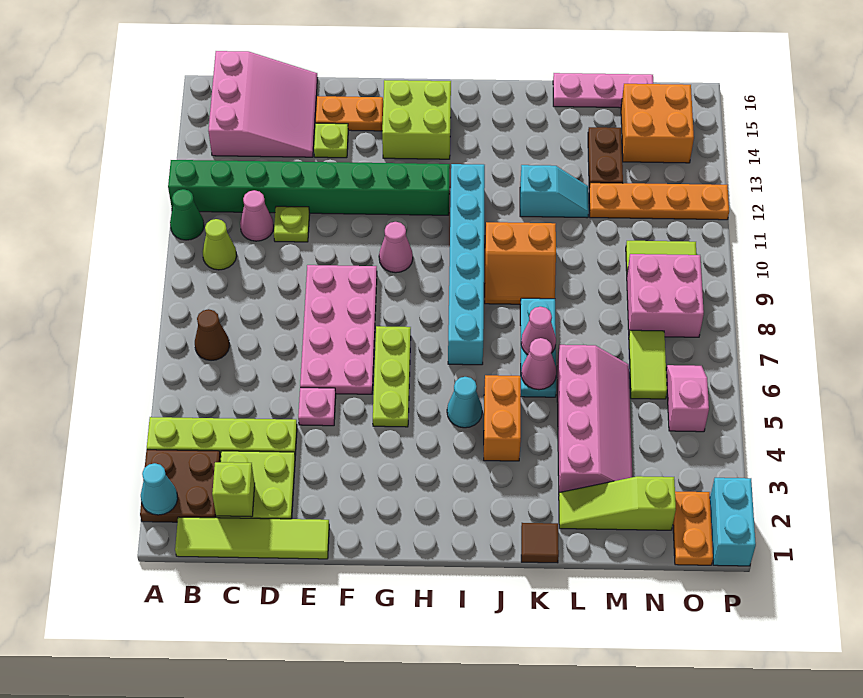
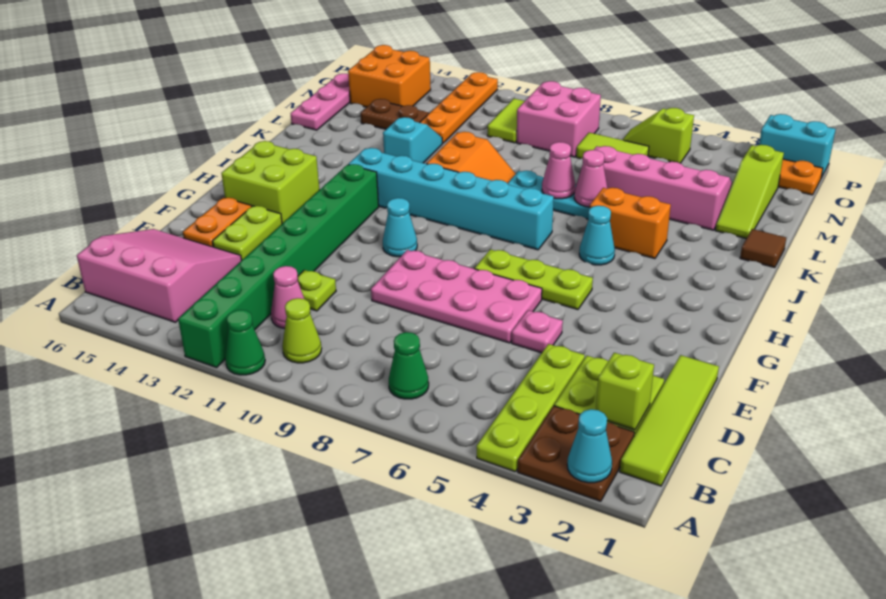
brown 1x1 cone [195,309,229,360] -> green 1x1 cone [389,332,429,399]
lime 1x1 plate [314,123,348,158] -> lime 1x2 plate [212,206,282,260]
pink 1x1 cone [379,222,413,273] -> cyan 1x1 cone [383,198,417,257]
pink 1x2 slope [666,365,709,432] -> lime 1x2 slope [623,108,694,163]

